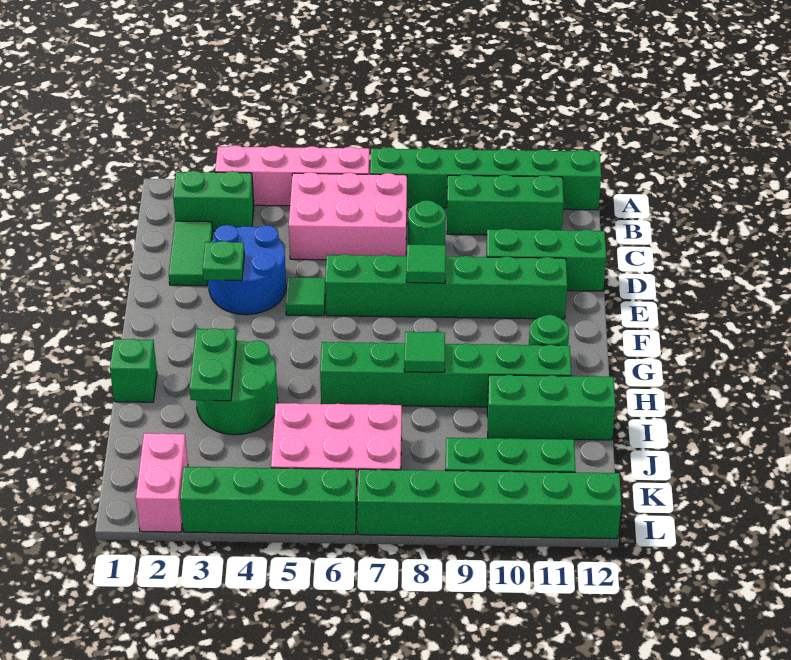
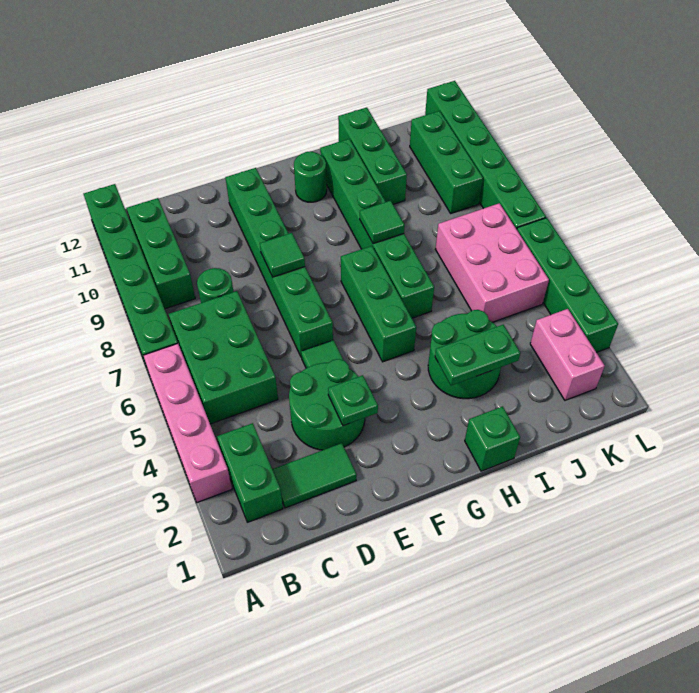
pink 2x3 brick [289,172,407,260] -> green 2x3 brick [169,291,278,424]
blue 2x2 round brick [208,225,286,315] -> green 2x2 round brick [289,359,365,450]
green 1x3 brick [486,228,606,291] -> green 1x3 brick moved to [341,246,416,362]
pink 1x2 brick [136,433,188,532] -> pink 1x2 brick turned to [530,309,605,400]

